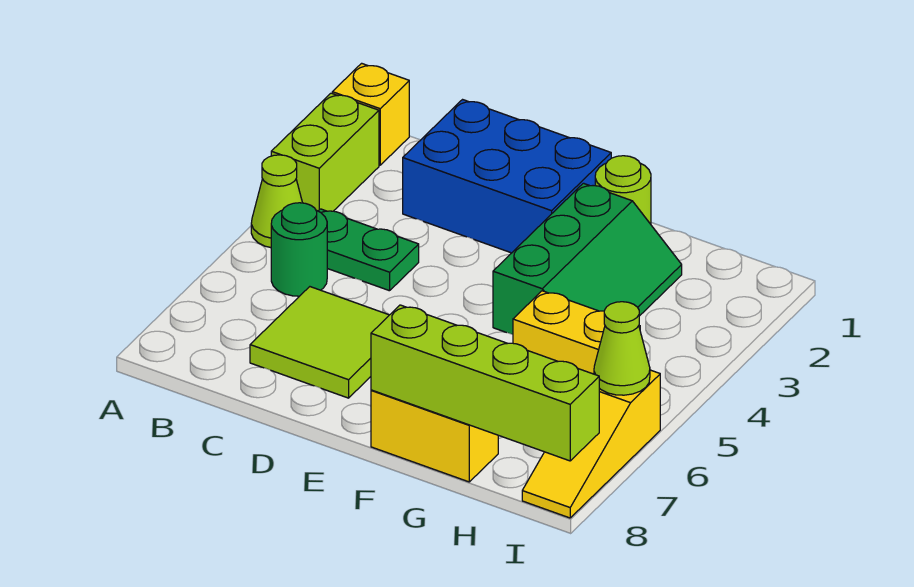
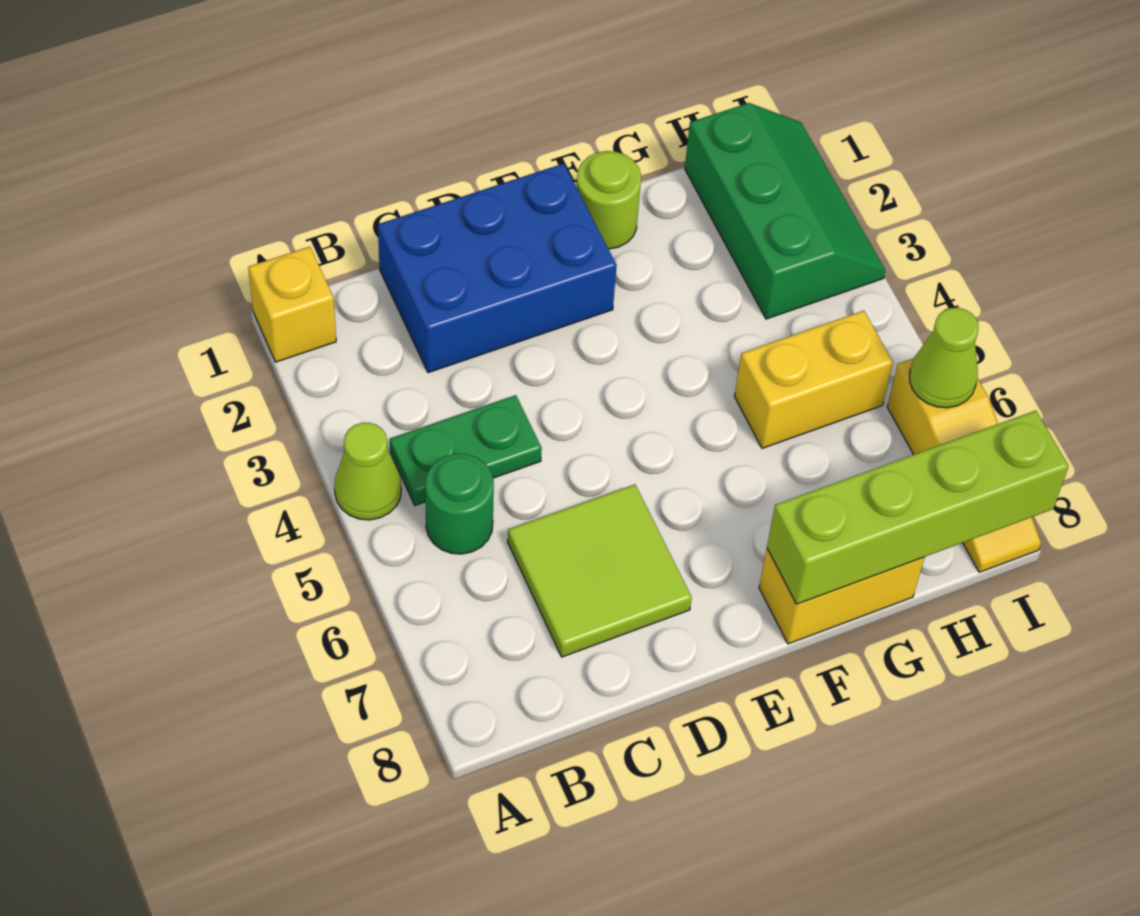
lime 1x2 brick [271,93,379,211] -> none
green 2x3 slope [493,183,682,334] -> green 2x3 slope moved to [685,103,885,319]

